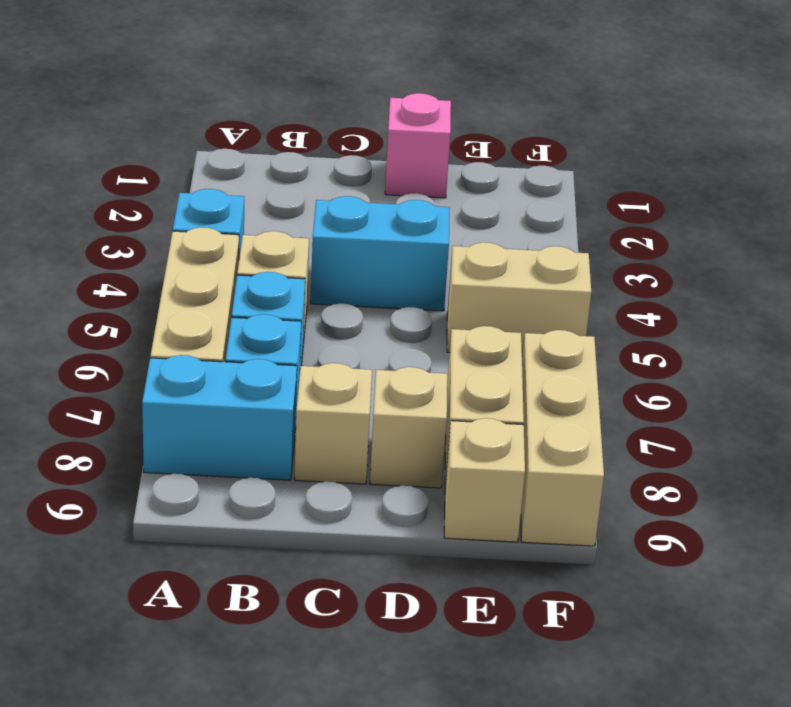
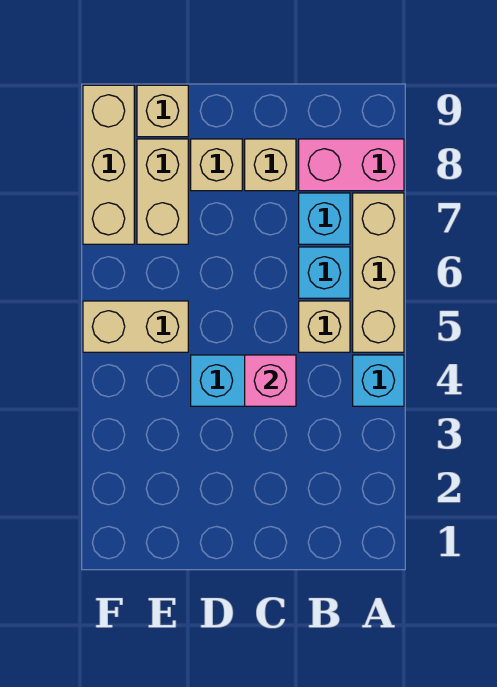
cyan 1x2 brick [142,355,297,480] -> pink 1x2 brick [299,139,404,191]
pink 1x1 brick [385,93,451,198] -> pink 1x1 brick moved to [245,355,296,406]

